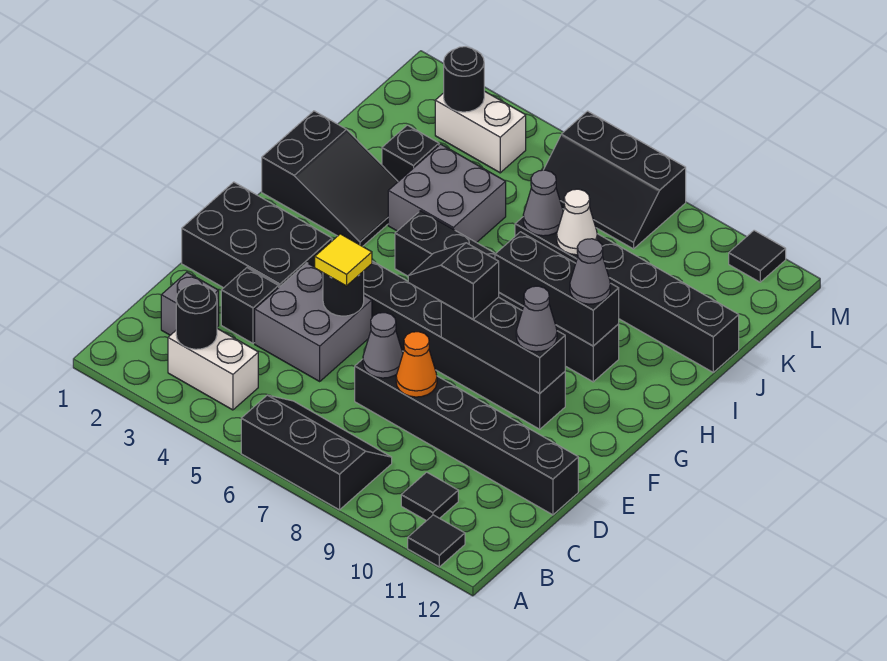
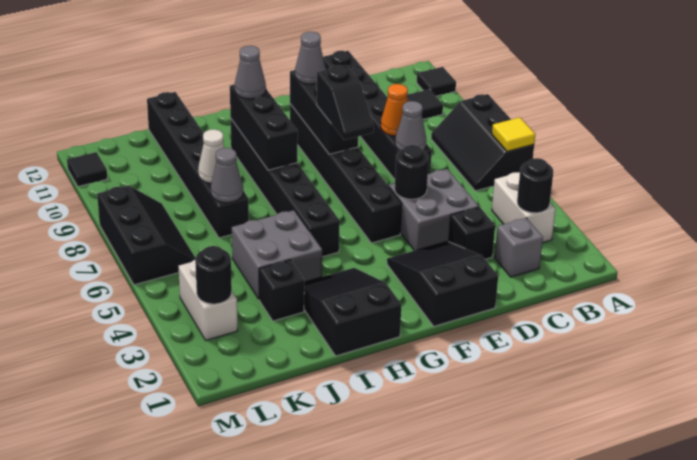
black 2x3 brick [182,182,332,288] -> black 2x3 slope [387,241,498,326]
yellow 1x1 tile [315,234,372,286] -> yellow 1x1 tile moved to [492,117,535,152]

